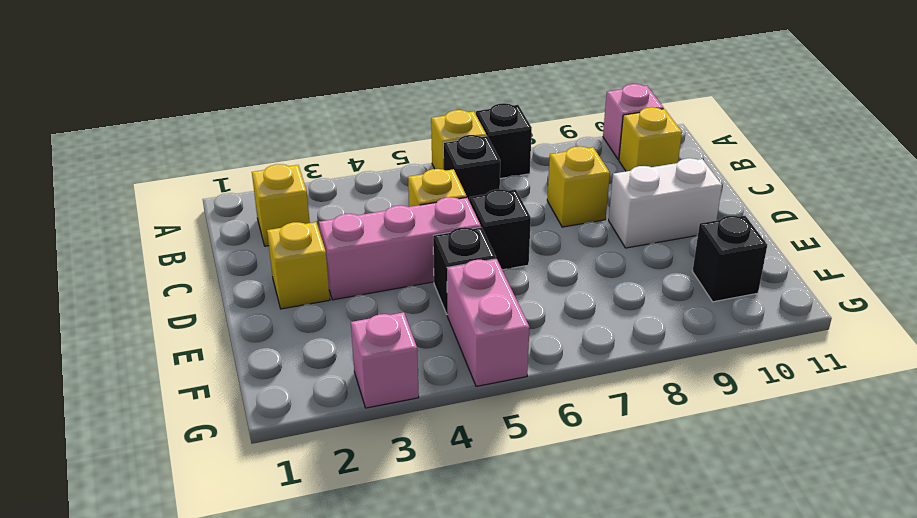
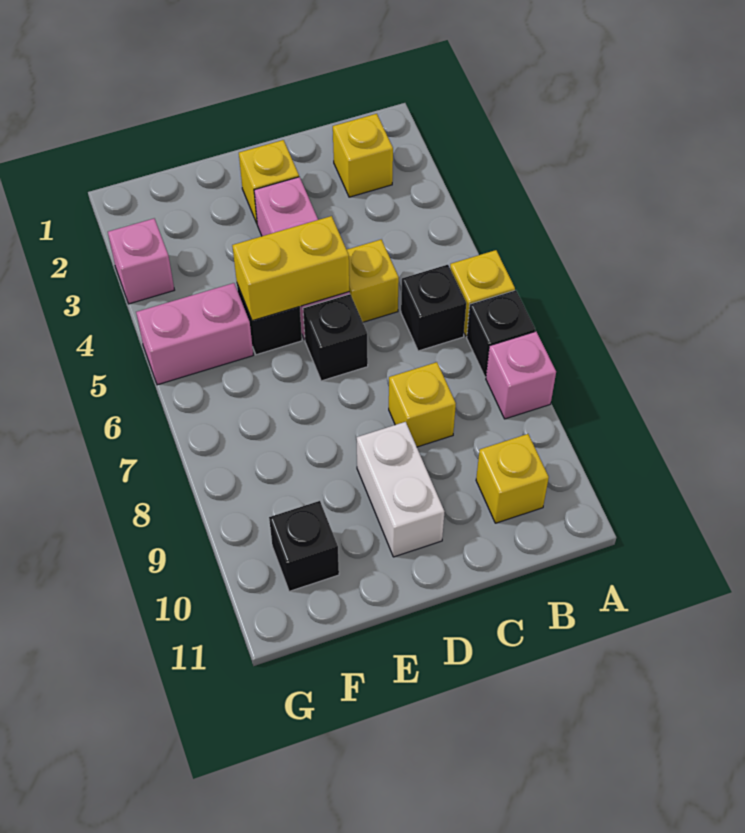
pink 1x1 brick [603,84,663,160] -> pink 1x1 brick moved to [486,332,556,419]
none -> yellow 1x2 brick [232,216,349,321]

